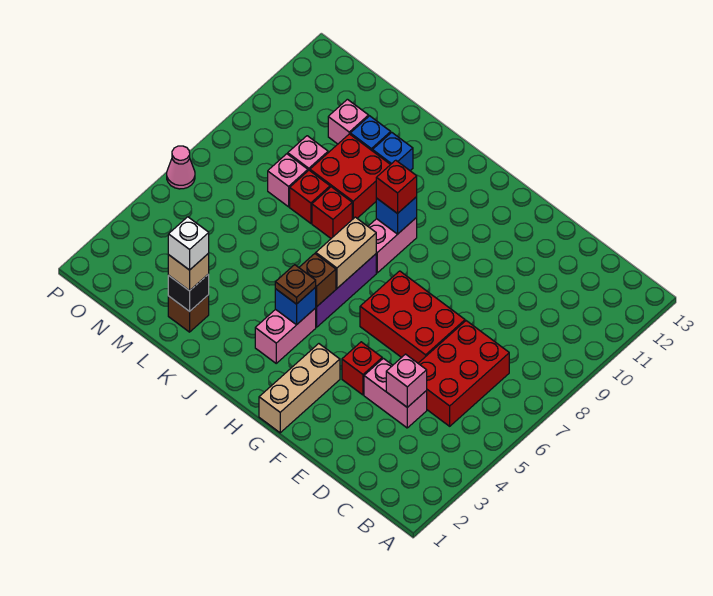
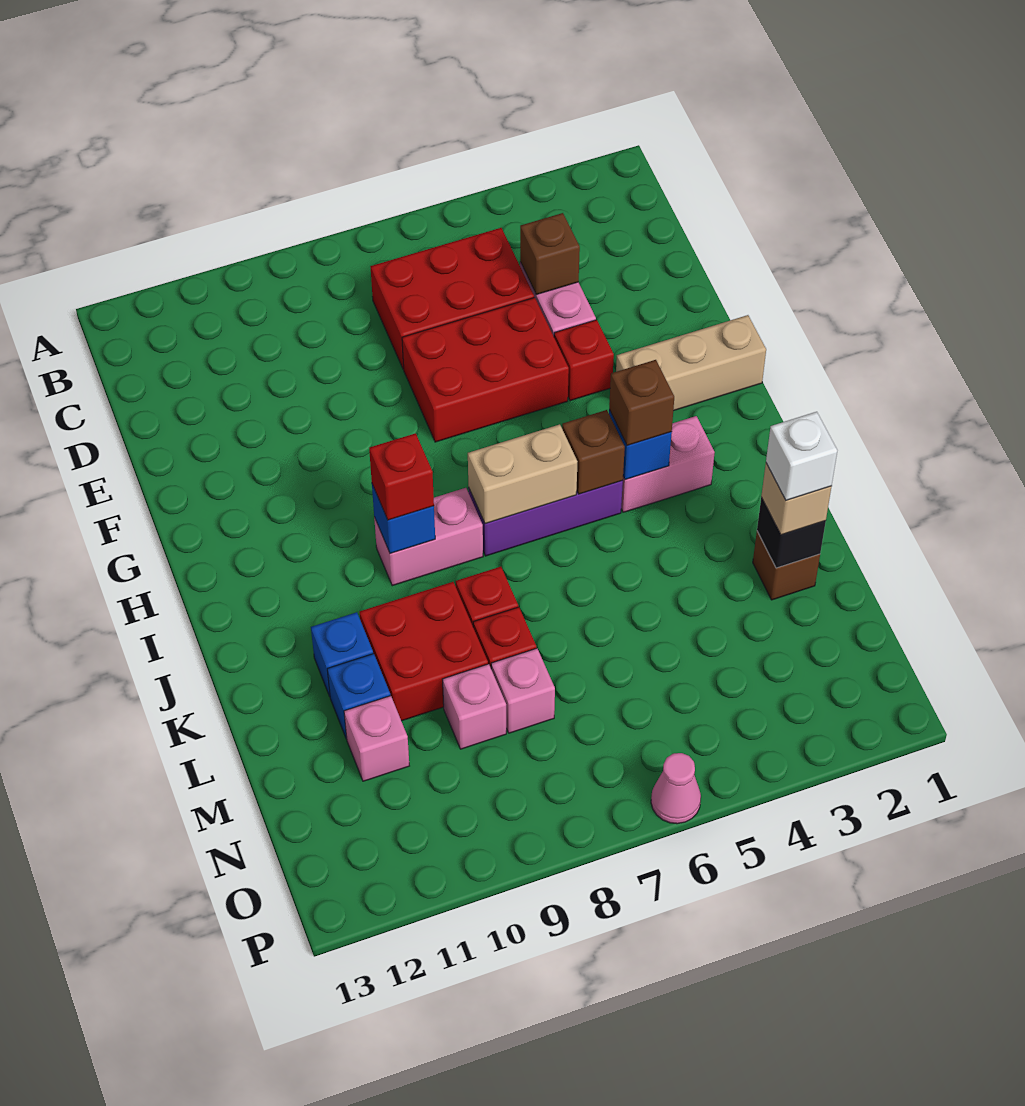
pink 1x1 brick [386,354,427,407] -> brown 1x1 brick [520,213,580,295]
red 2x3 brick [360,271,465,363] -> red 2x3 brick turned to [402,298,569,442]
brown 1x1 plate [275,265,316,304] -> brown 1x1 brick [609,360,674,446]

